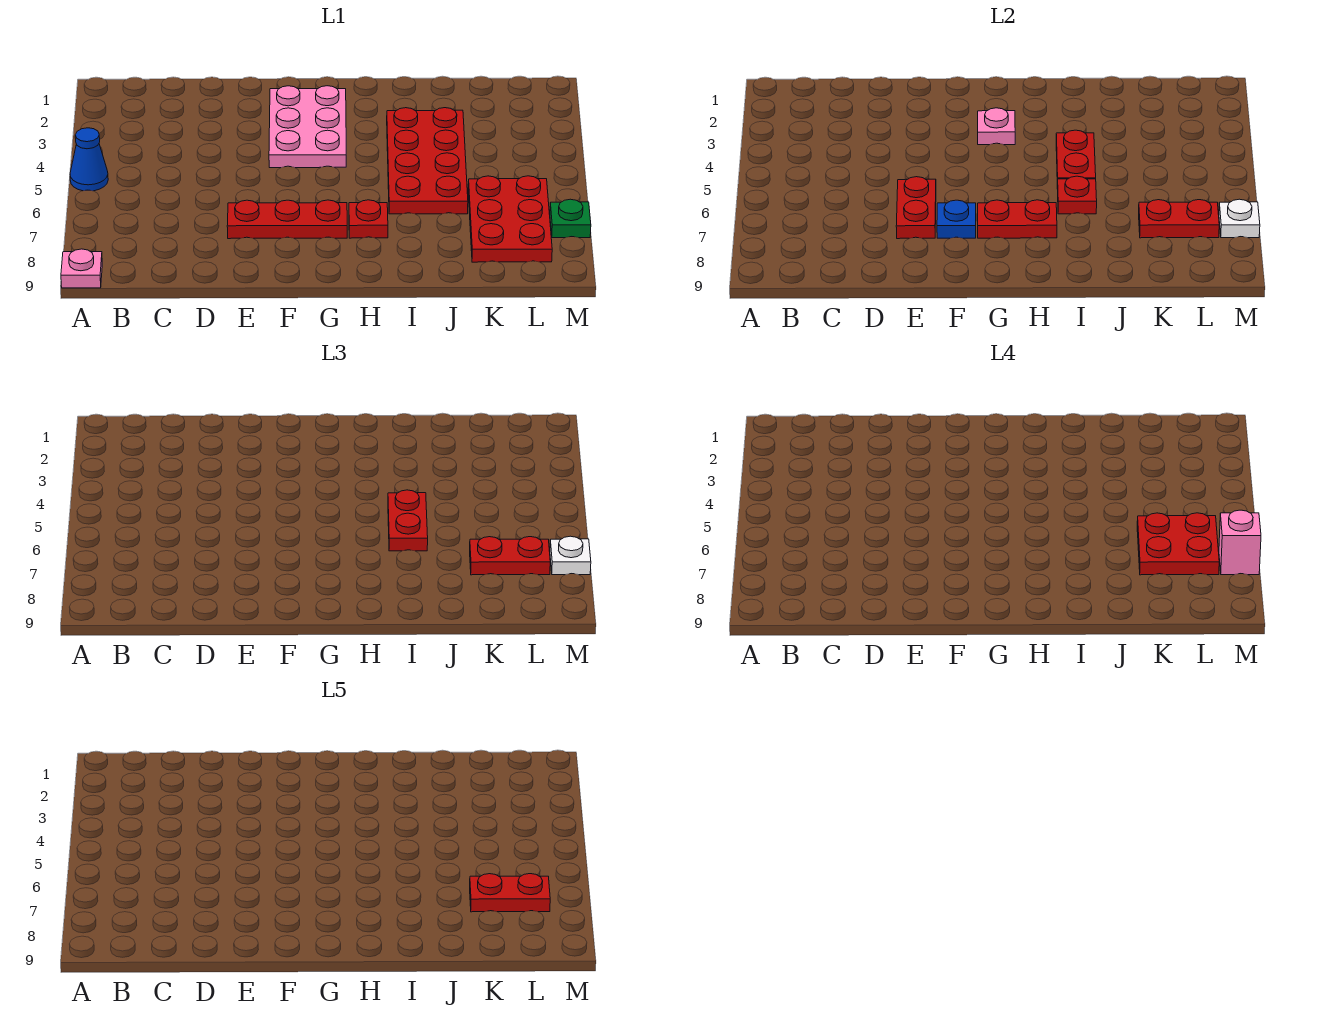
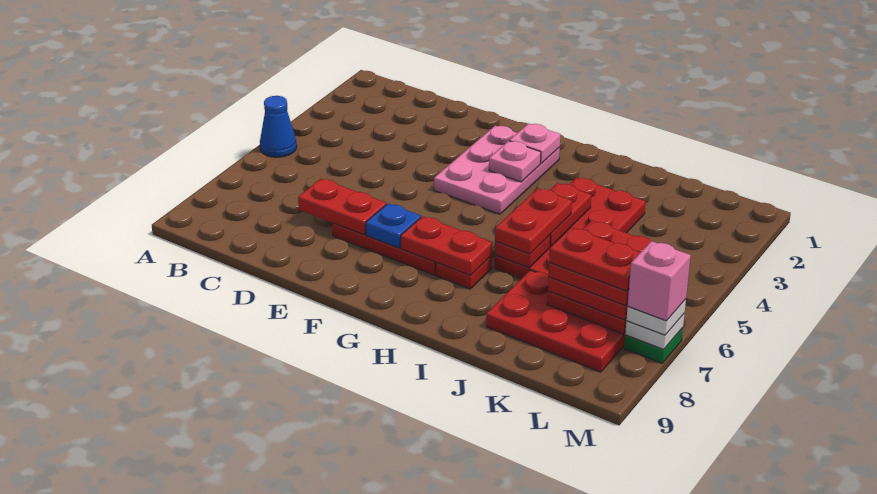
pink 1x1 plate [61,249,102,288] -> pink 1x1 plate moved to [510,124,560,164]
red 1x2 plate [896,177,936,239] -> red 1x2 plate turned to [298,179,386,235]
red 2x3 plate [468,176,552,262] -> red 2x3 plate turned to [486,270,625,372]

